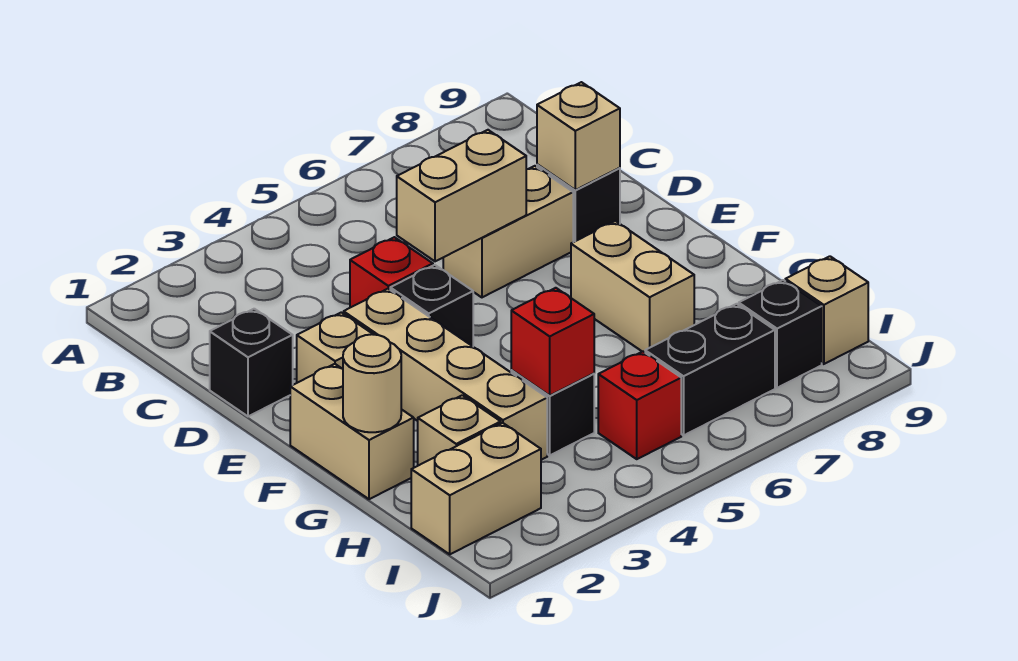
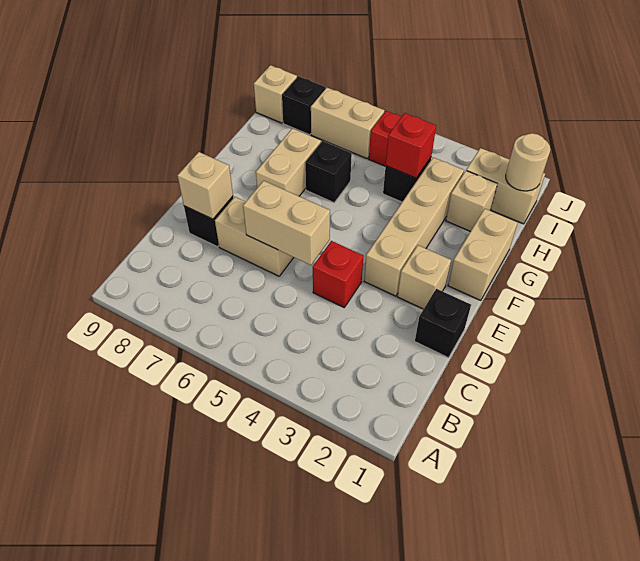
black 1x1 brick [390,265,473,346] -> black 1x1 brick moved to [305,141,352,203]
tan 1x1 round brick [343,334,401,432] -> tan 1x1 round brick moved to [506,133,550,191]
black 1x2 brick [645,304,775,435] -> tan 1x2 brick [311,88,385,159]

